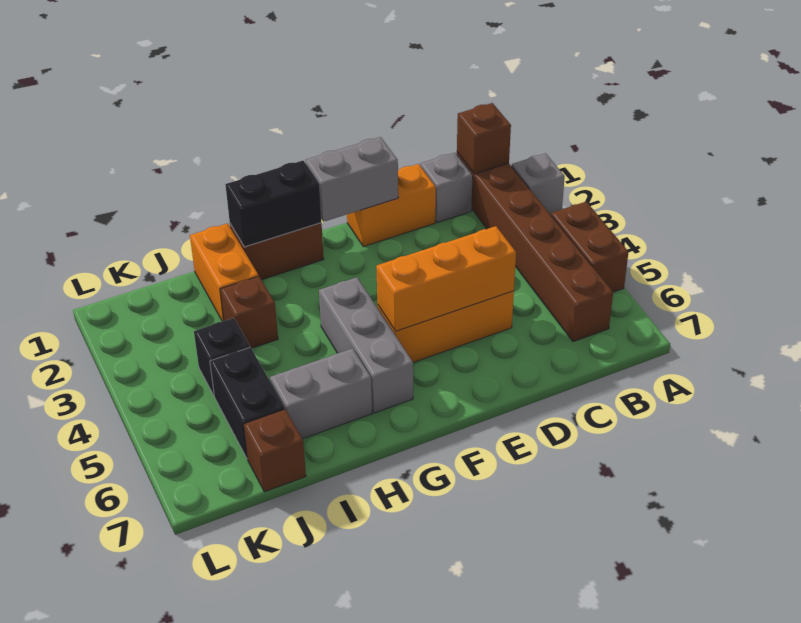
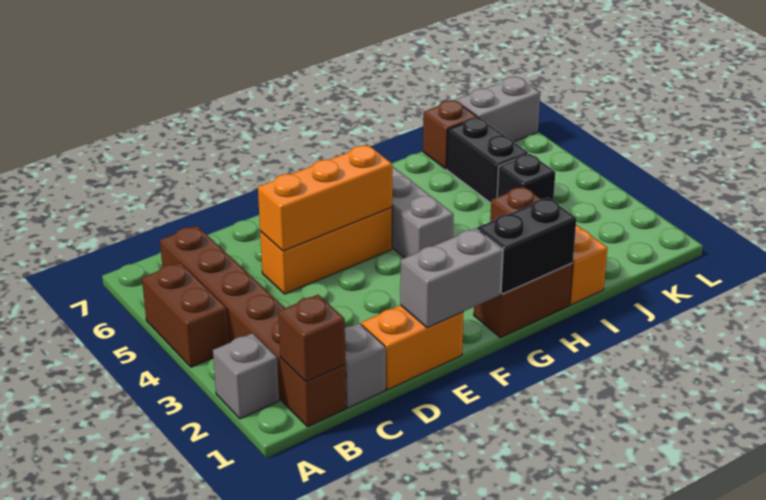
grey 1x2 brick [270,348,372,439] -> grey 1x2 brick moved to [456,77,540,142]

